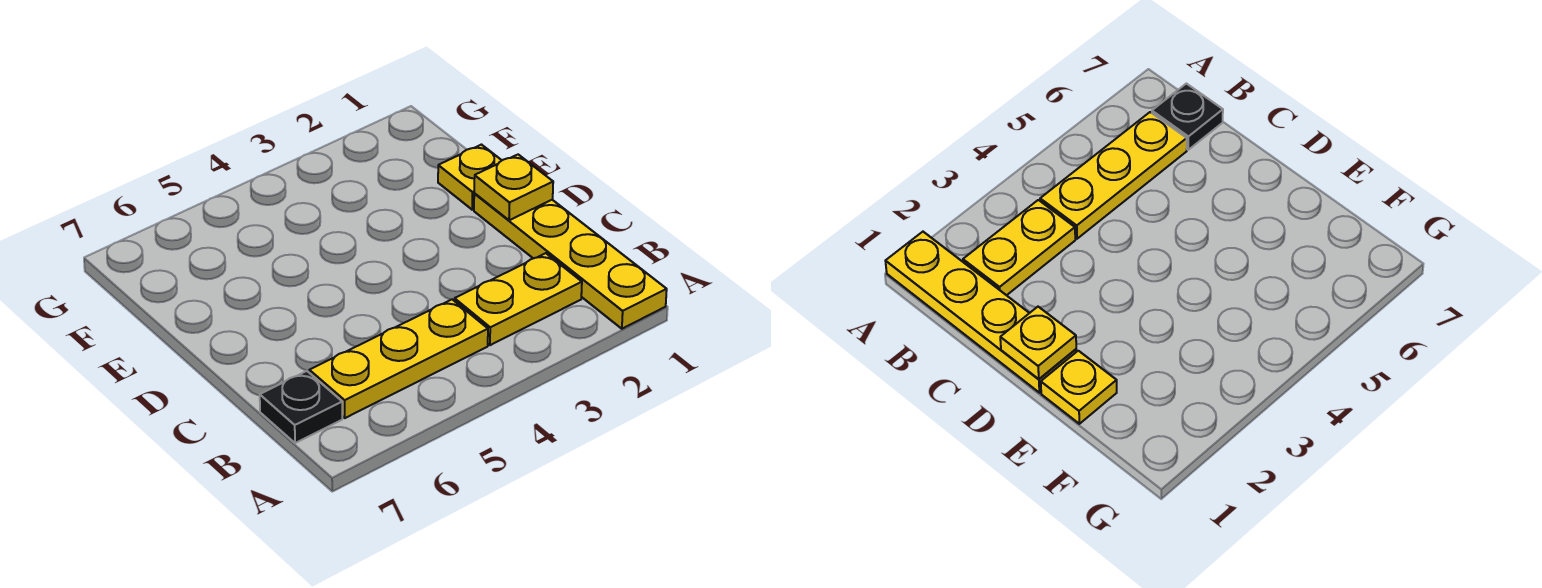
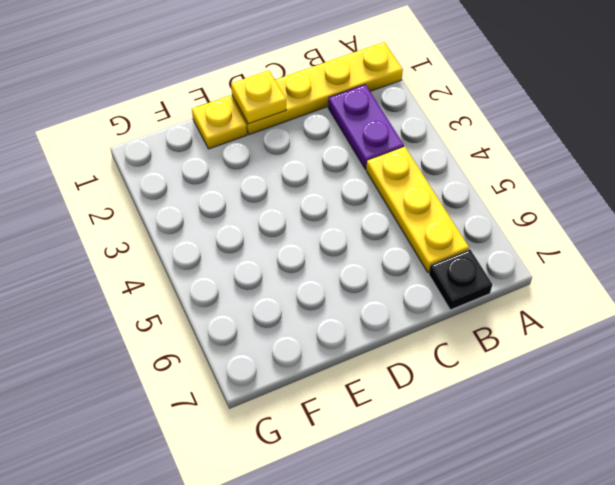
yellow 1x2 plate [454,253,582,345] -> purple 1x2 plate [328,85,404,169]

